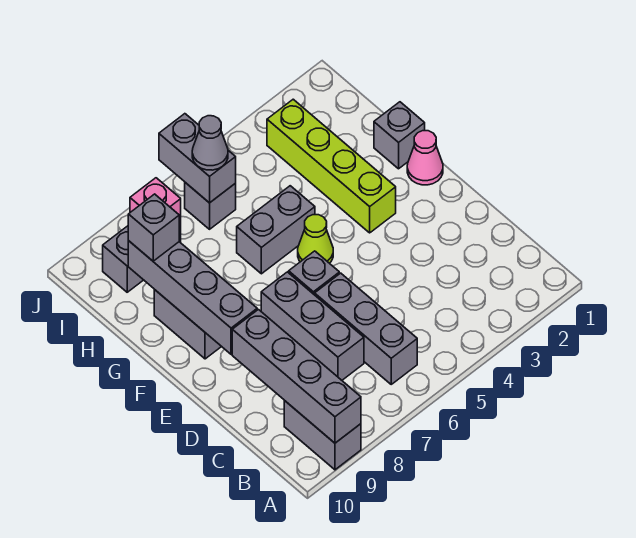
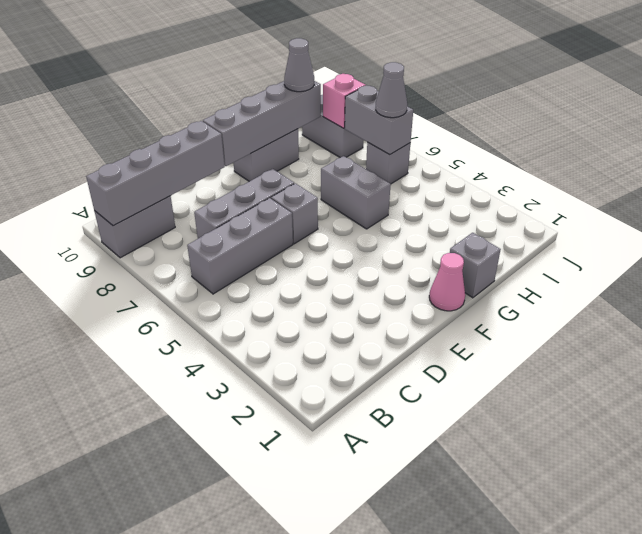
lime 1x4 brick [267,99,396,233] -> none
lime 1x1 cone [298,215,333,263] -> none
grey 1x1 brick [128,194,179,261] -> grey 1x1 cone [284,38,314,92]
grey 1x2 brick [159,114,236,203] -> grey 1x2 brick turned to [345,86,413,155]

